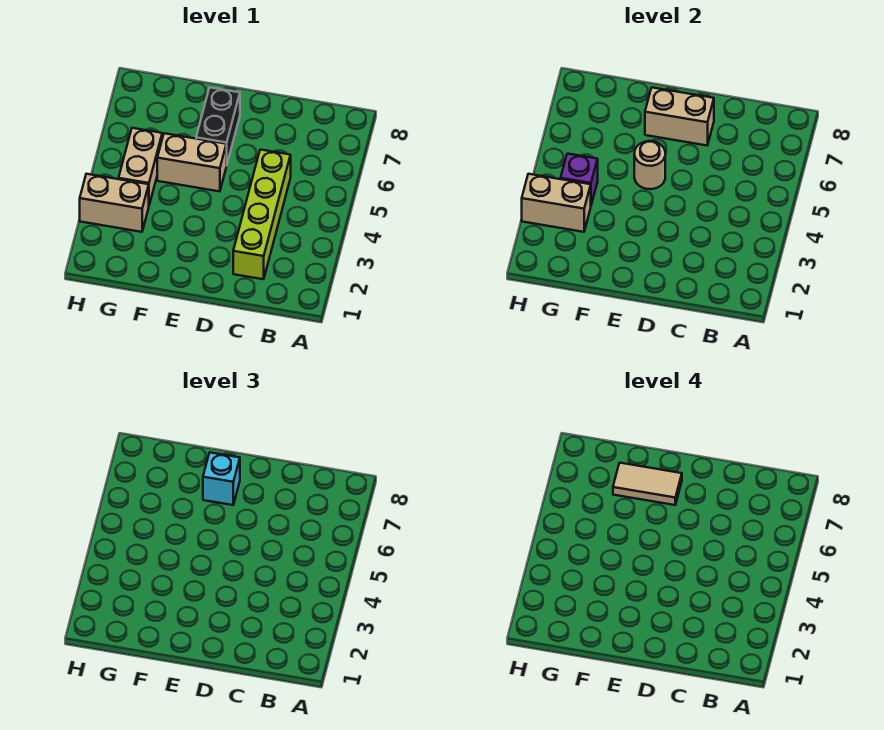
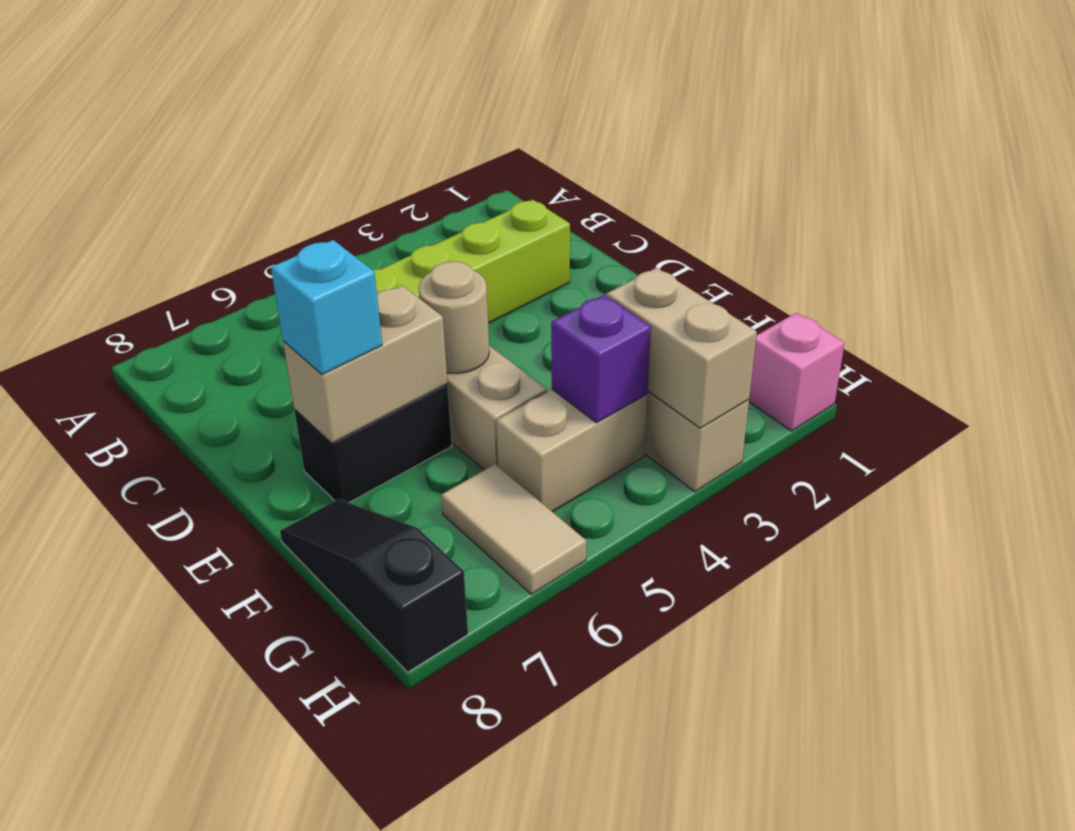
tan 1x2 brick [645,88,714,145] -> tan 1x2 brick turned to [283,286,447,443]
tan 1x2 tile [613,463,682,505] -> tan 1x2 tile moved to [441,464,586,594]
none -> black 1x3 slope [280,499,468,672]
none -> pink 1x1 brick [749,313,845,431]

